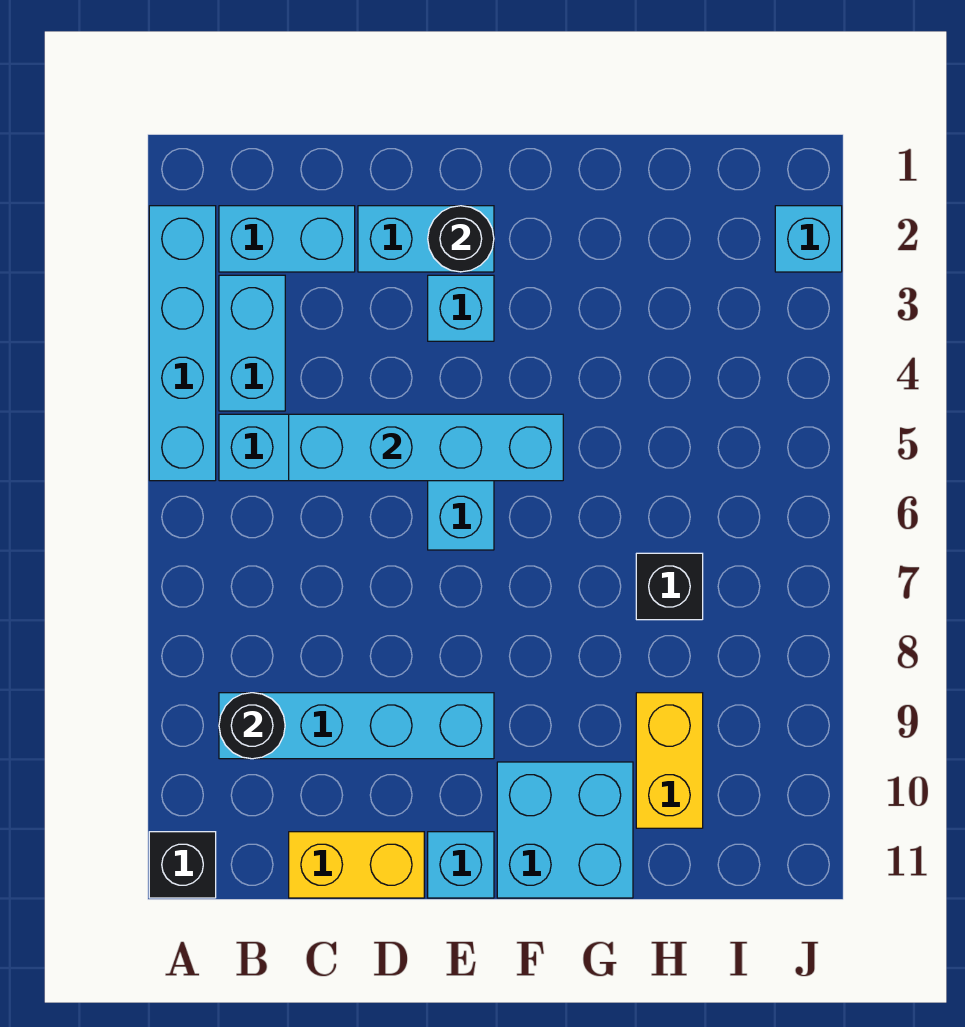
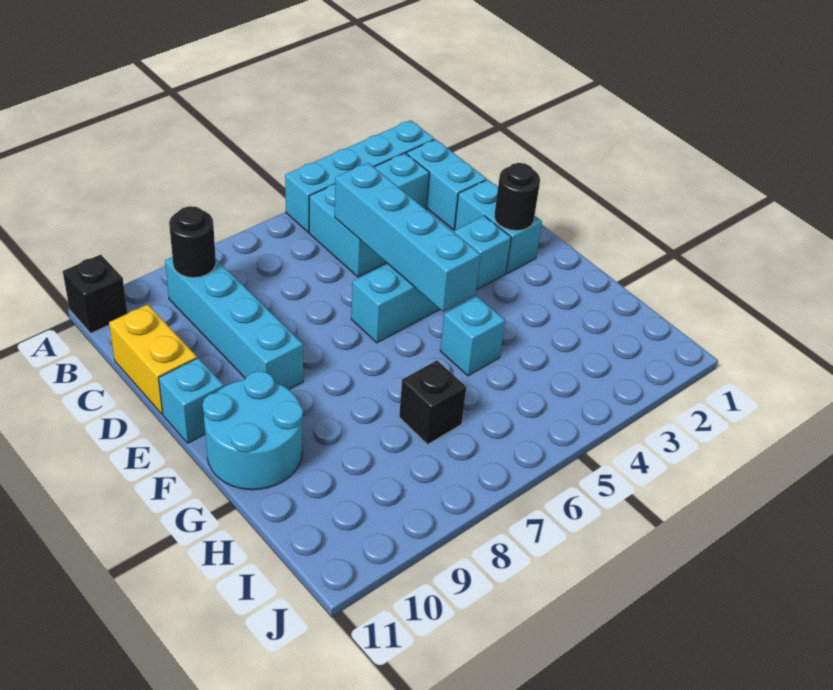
cyan 2x2 brick [497,762,633,898] -> cyan 2x2 round brick [203,371,303,490]
yellow 1x2 brick [636,693,703,828] -> none
cyan 1x1 brick [775,206,842,272] -> cyan 1x1 brick moved to [440,296,505,376]

